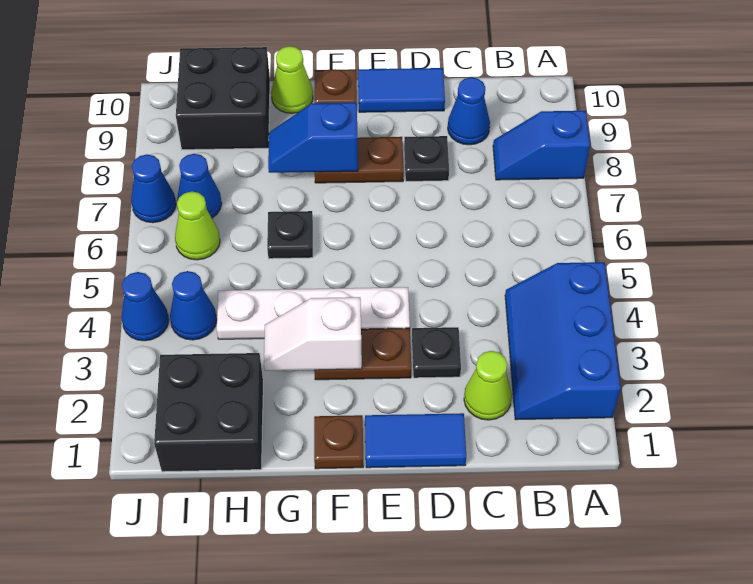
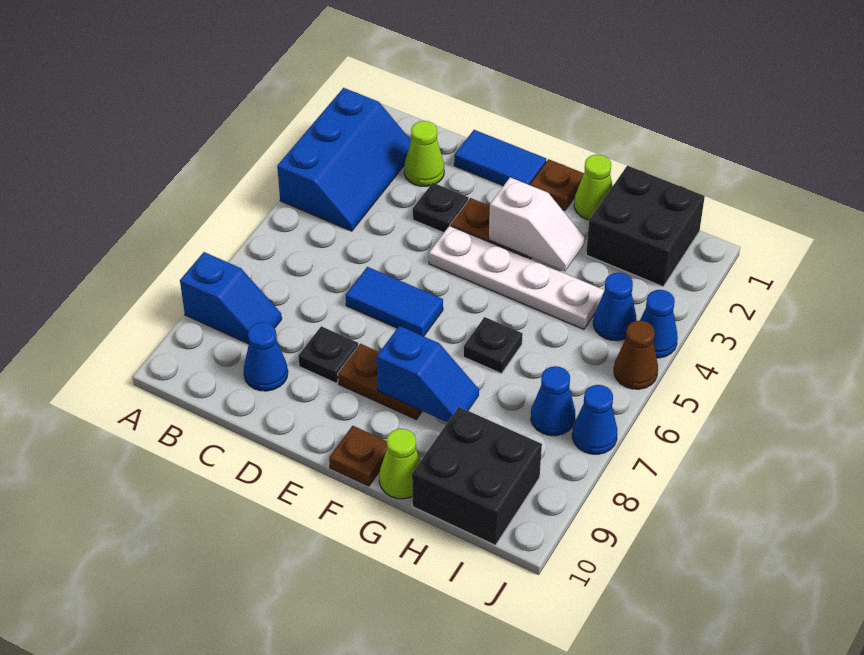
blue 1x2 tile [358,68,445,112] -> blue 1x2 tile moved to [346,267,443,336]
lime 1x1 cone [175,192,220,260] -> lime 1x1 cone moved to [574,154,613,220]
none -> brown 1x1 cone [614,321,658,389]

